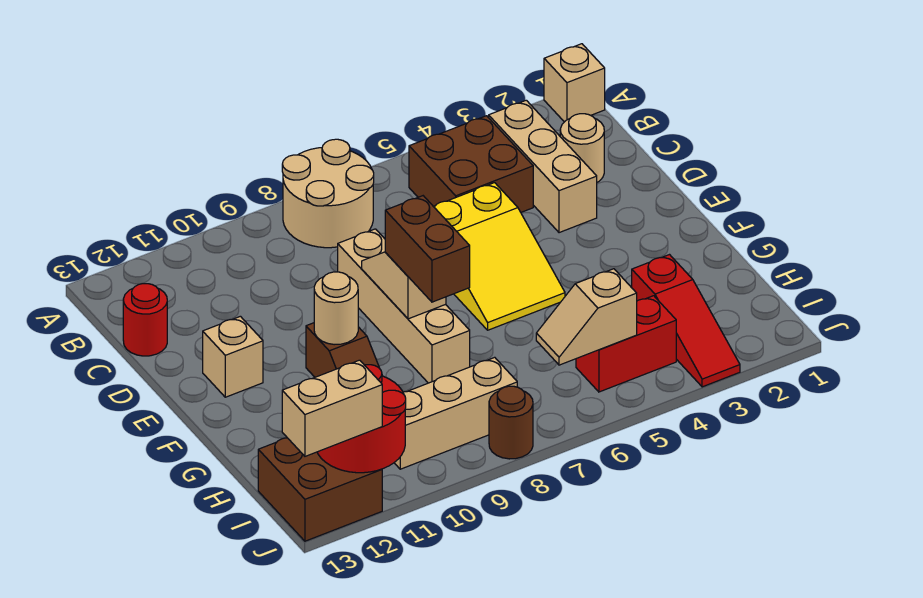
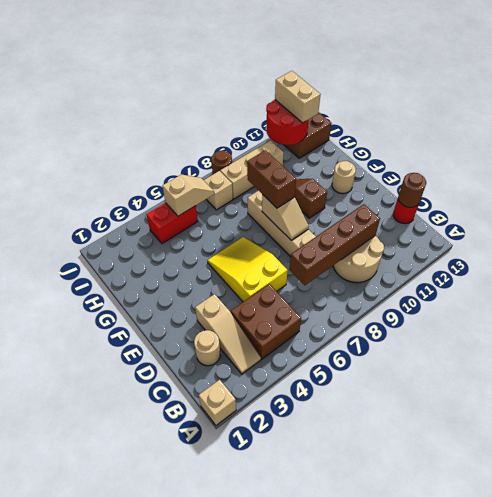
tan 2x2 round brick [282,139,374,248] -> tan 2x2 round brick moved to [333,235,384,283]
tan 1x3 brick [489,100,597,233] -> tan 1x3 slope [195,294,261,374]
none -> brown 1x4 brick [289,204,380,285]
none -> brown 1x1 round brick [398,173,426,207]
tan 1x1 brick [203,316,263,397] -> tan 1x1 brick moved to [204,171,233,210]
tan 1x1 round brick [314,272,358,345] -> tan 1x1 round brick moved to [332,161,356,194]
red 1x3 slope [632,255,740,387] -> none
tan 1x2 brick [282,360,382,456] -> tan 1x2 brick turned to [275,71,321,123]

